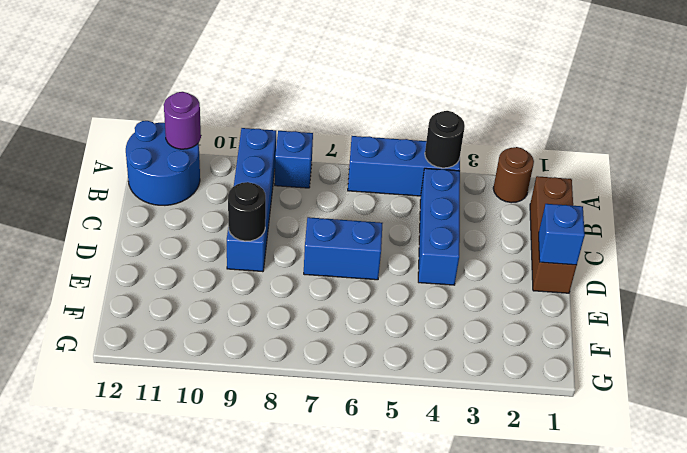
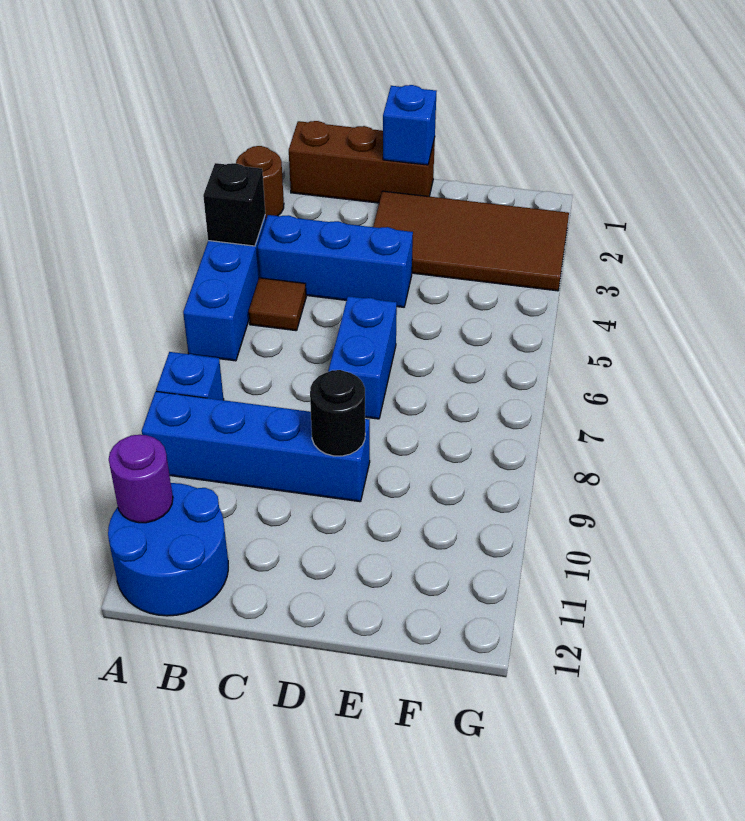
black 1x1 round brick [425,111,465,168] -> black 1x1 brick [203,163,265,246]
none -> brown 1x1 tile [249,278,306,331]
none -> brown 2x4 tile [373,191,569,291]

